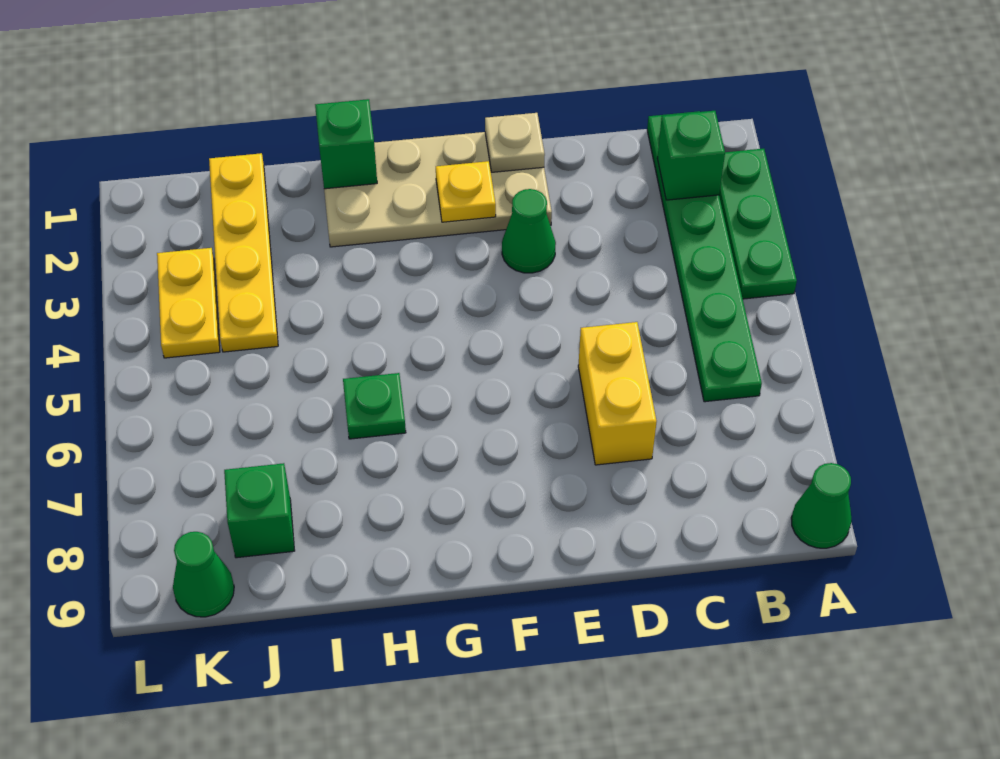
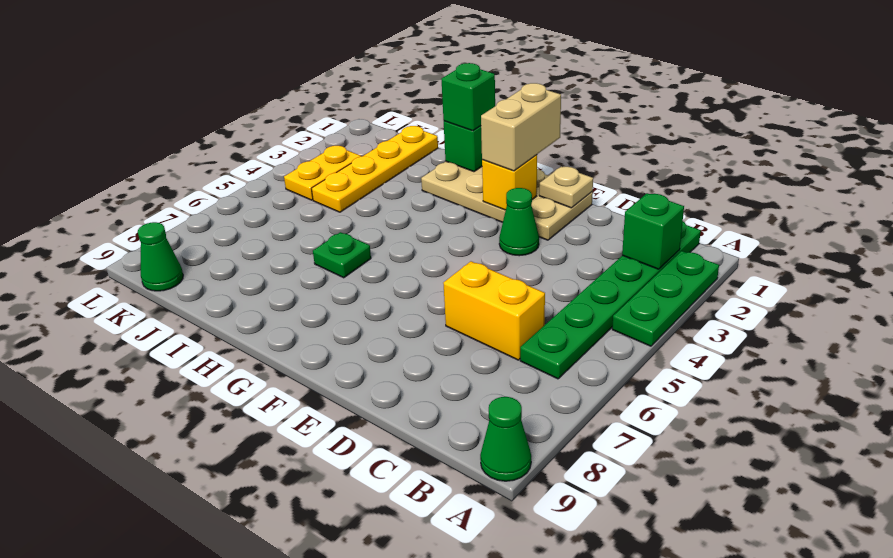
yellow 1x2 brick [578,322,657,465] -> yellow 1x2 brick turned to [443,261,545,360]
none -> tan 1x2 brick [481,83,561,171]
yellow 1x1 plate [436,161,496,222] -> yellow 1x1 brick [482,155,537,210]
green 1x1 brick [224,463,295,558] -> green 1x1 brick moved to [442,63,495,131]

